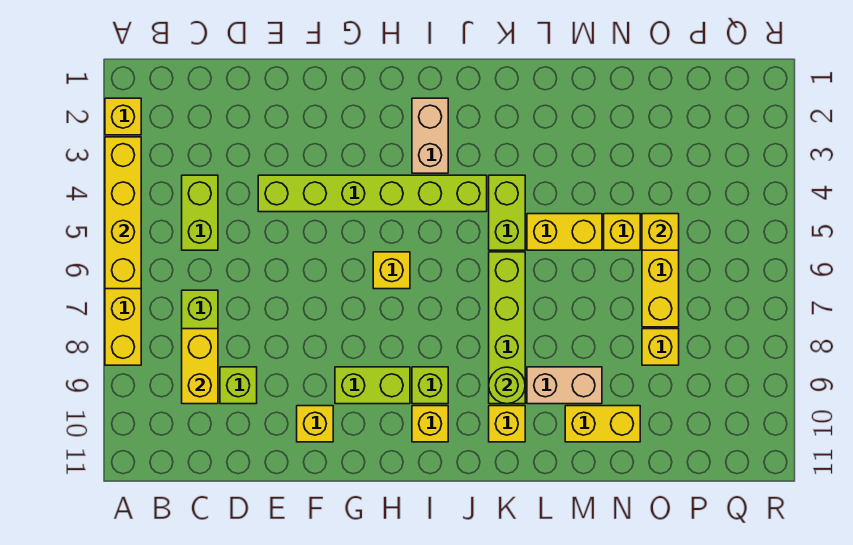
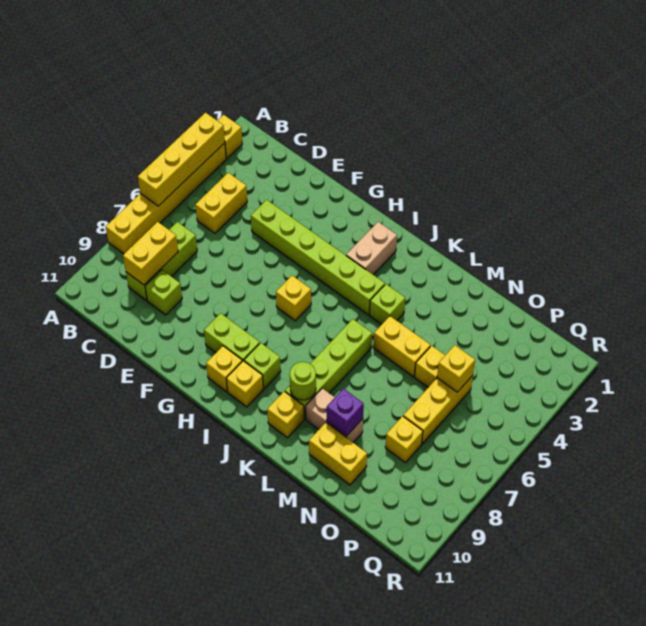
lime 1x2 brick [182,175,218,250] -> yellow 1x2 brick [195,173,247,233]
yellow 1x1 brick [297,406,333,442] -> yellow 1x1 brick moved to [206,346,242,392]
lime 1x2 brick [489,175,525,250] -> lime 1x1 brick [369,284,405,324]
none -> purple 1x1 brick [327,389,364,436]

